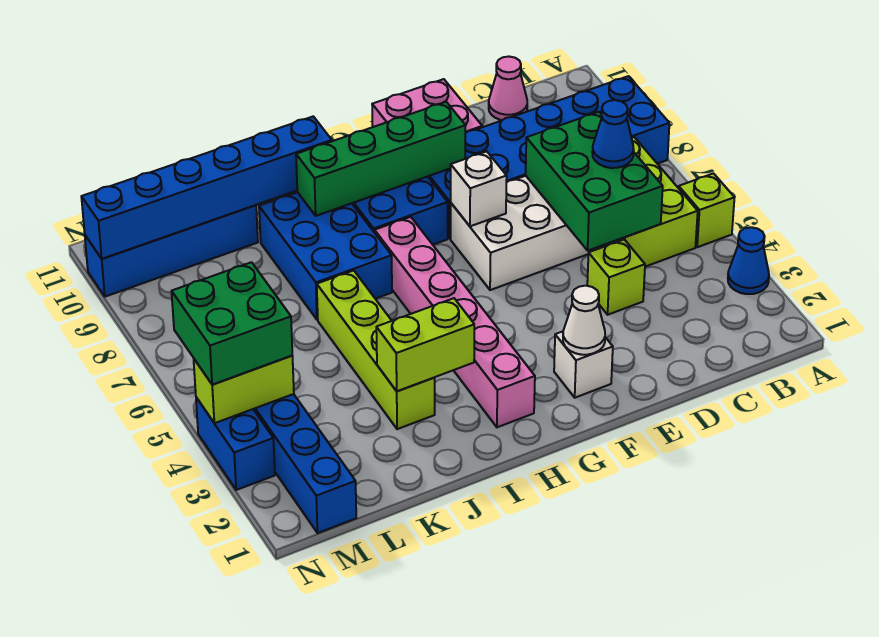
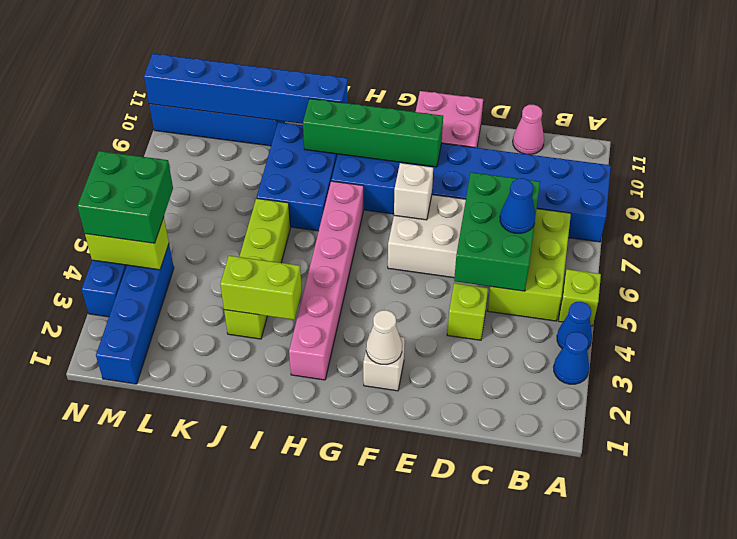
none -> blue 1x1 cone [557,302,592,349]

